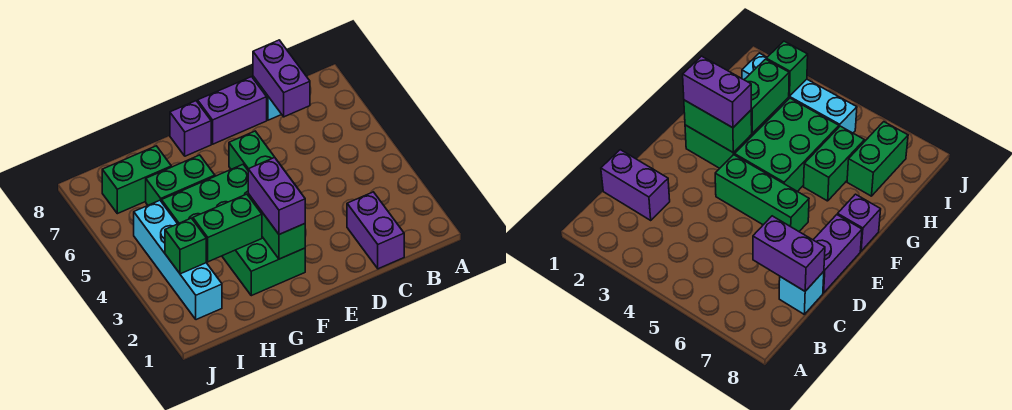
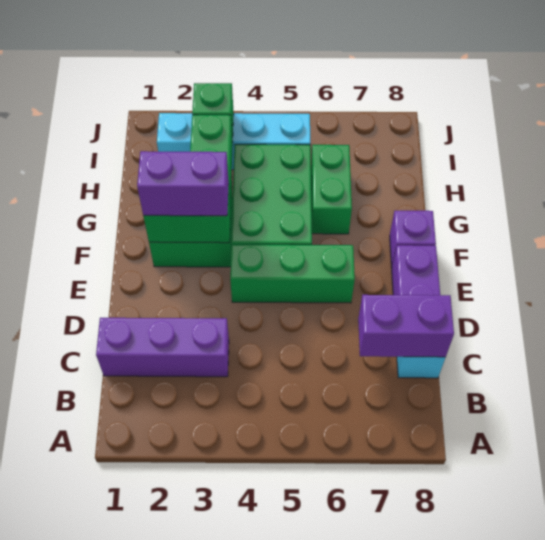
purple 1x2 brick [347,192,404,269] -> purple 1x3 brick [96,318,229,377]
green 1x2 brick [102,146,171,214] -> none

